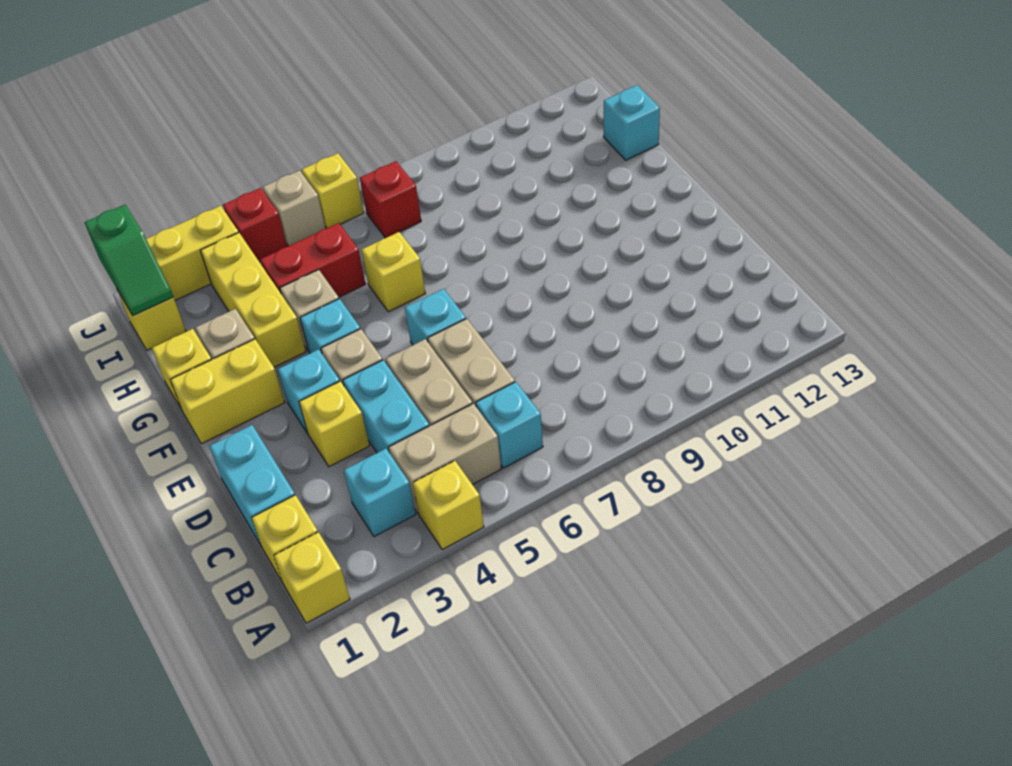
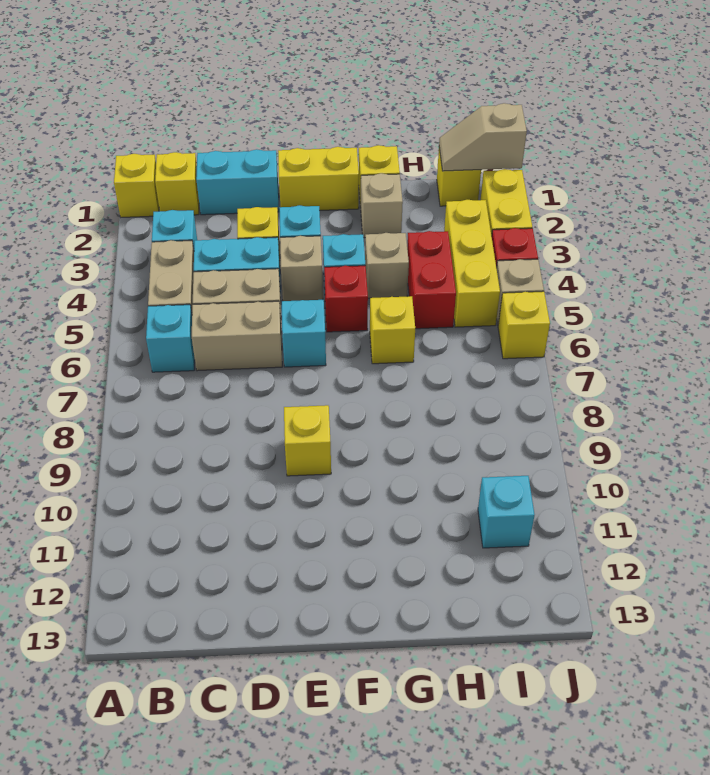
yellow 1x1 brick [413,461,484,550] -> yellow 1x1 brick moved to [284,405,331,476]
yellow 1x2 brick [170,339,285,444] -> yellow 1x2 brick turned to [278,147,359,211]
yellow 1x3 brick [200,233,306,367] -> yellow 1x3 brick turned to [444,200,500,327]
cyan 1x1 brick [604,85,660,160] -> cyan 1x1 brick moved to [478,476,535,548]
green 1x2 slope [85,205,173,315] -> tan 1x2 slope [439,103,527,171]
red 1x1 brick [360,161,421,238] -> red 1x1 brick moved to [324,266,368,332]

